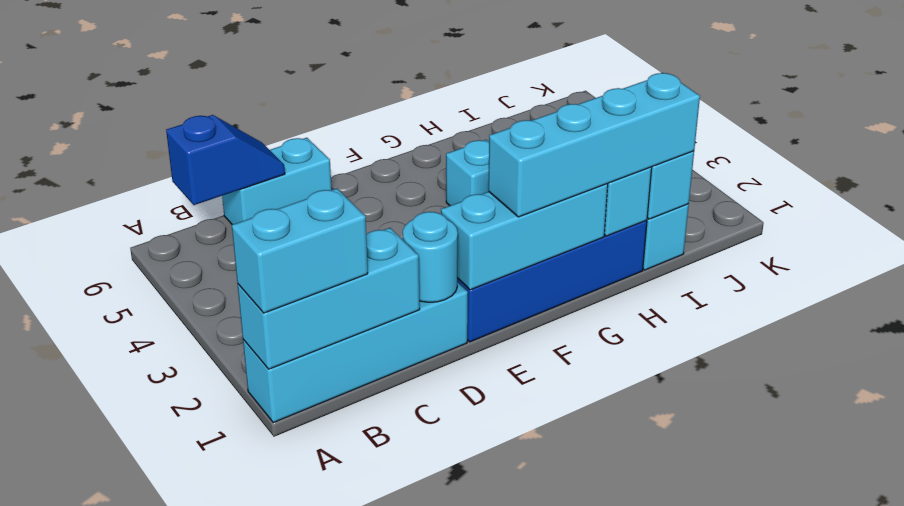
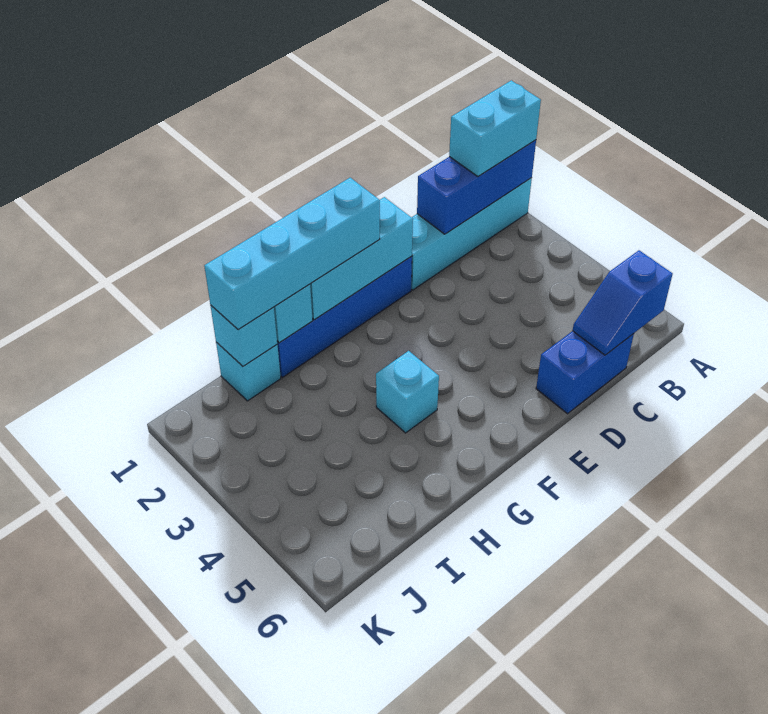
cyan 1x3 brick [238,228,420,369] -> blue 1x3 brick [417,140,536,234]
cyan 1x2 brick [222,138,332,225] -> blue 1x2 brick [536,331,634,414]
cyan 1x1 round brick [403,212,458,302] -> none

